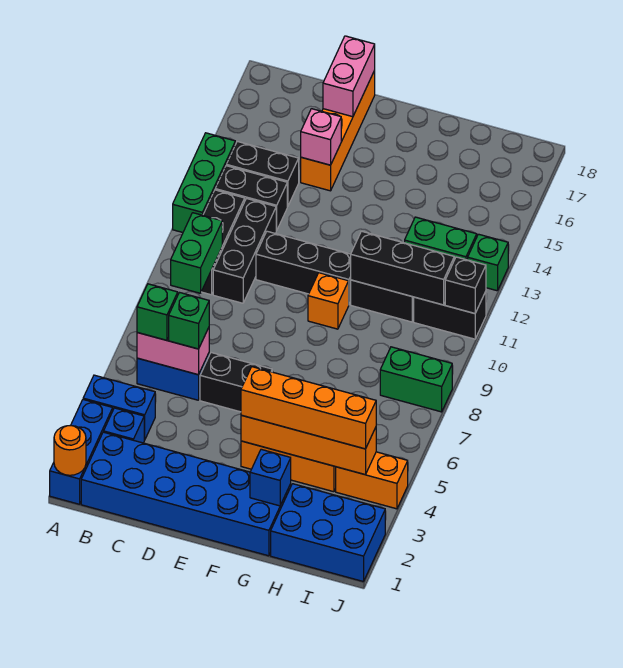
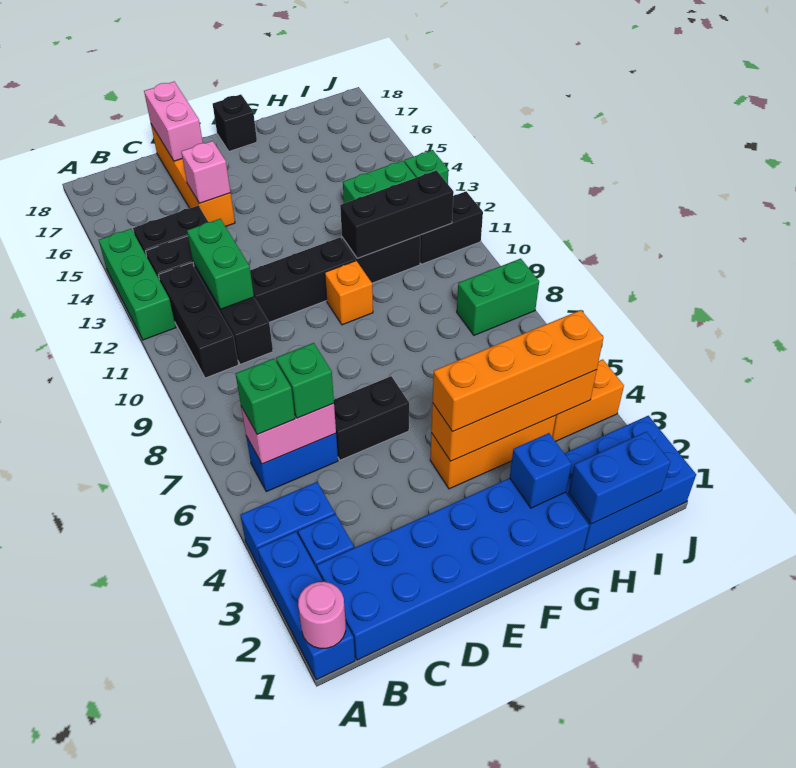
orange 1x1 round brick [54,425,86,475] -> pink 1x1 round brick [298,582,346,648]
green 1x2 brick [171,213,222,293] -> green 1x2 brick moved to [187,219,254,309]
none -> blue 1x2 brick [569,432,671,524]
black 1x1 brick [445,257,486,313] -> black 1x1 brick moved to [213,94,257,151]

